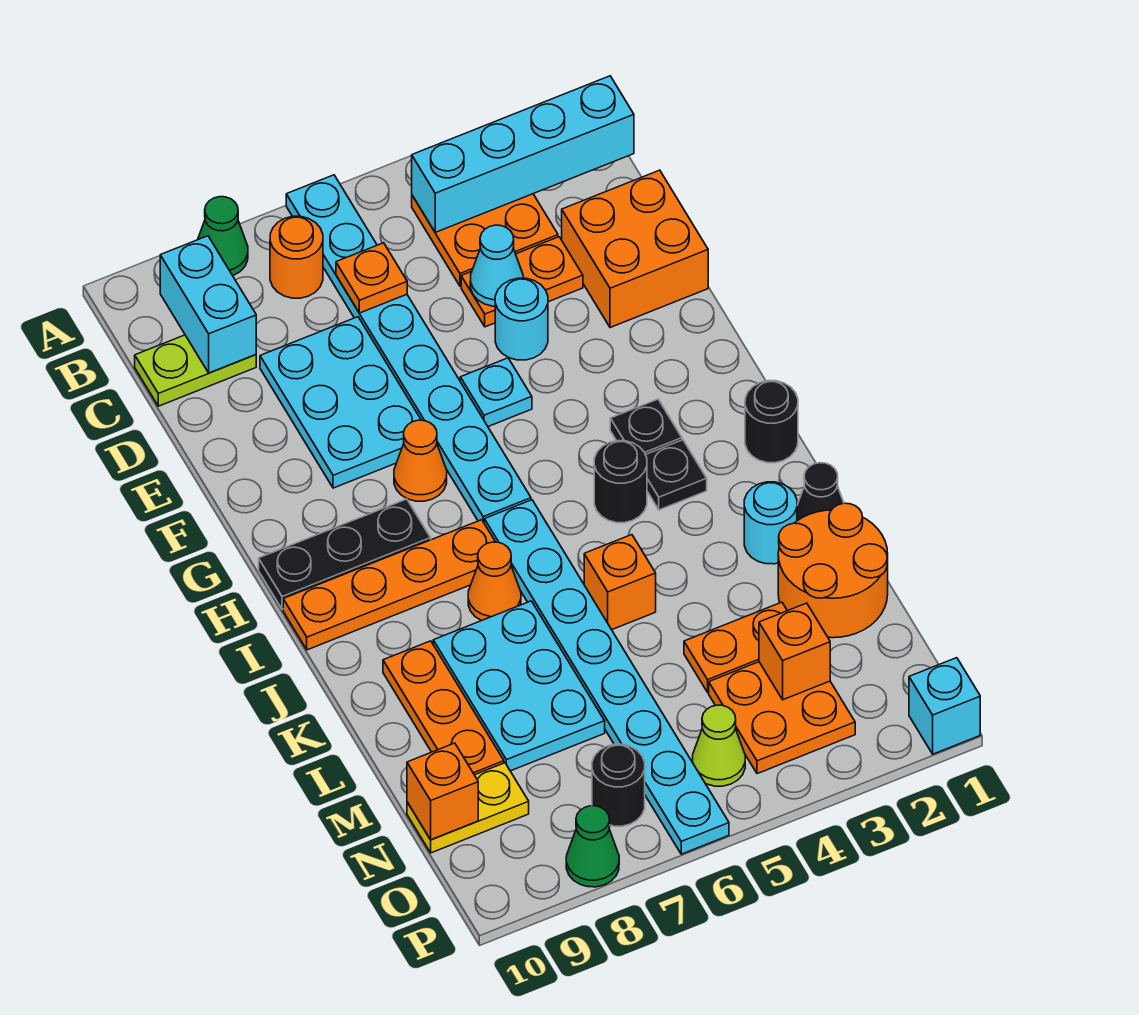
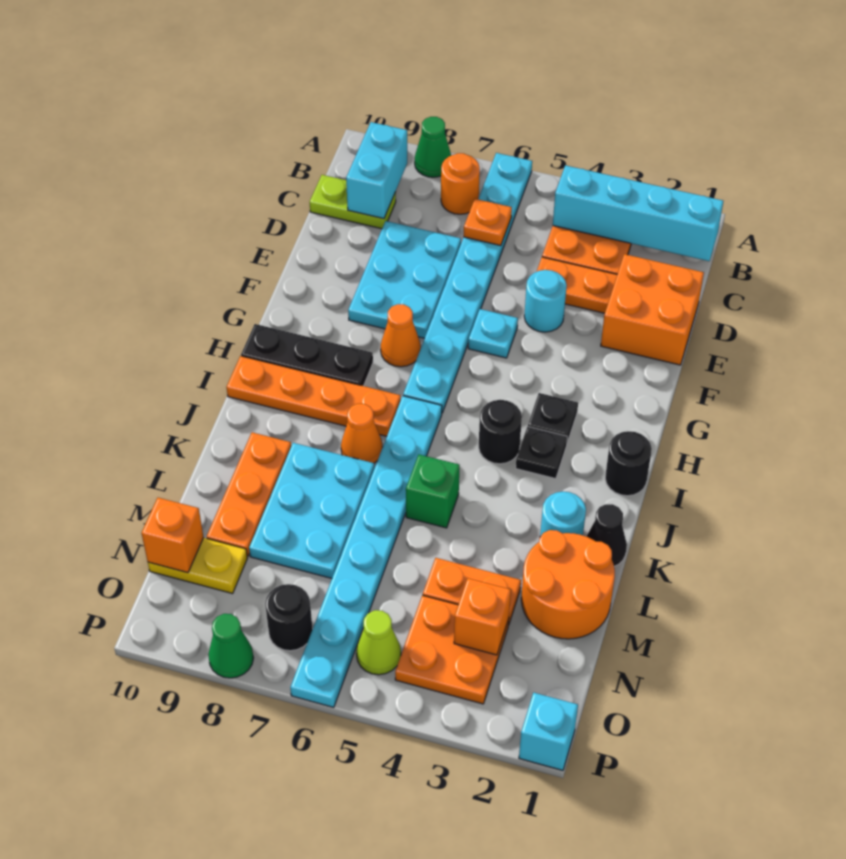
cyan 1x1 cone [470,225,523,306] -> none
orange 1x1 brick [584,535,656,630] -> green 1x1 brick [406,455,459,528]

